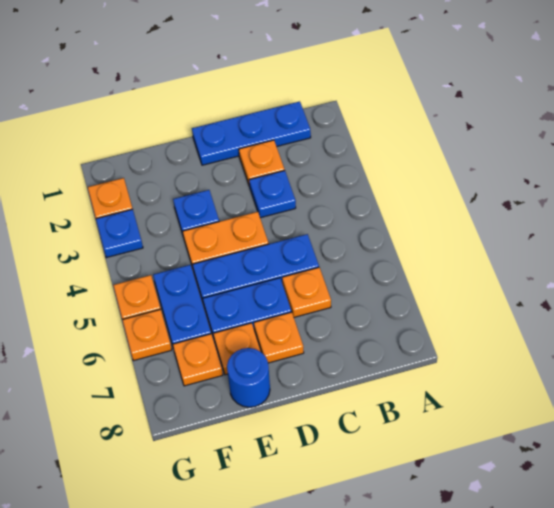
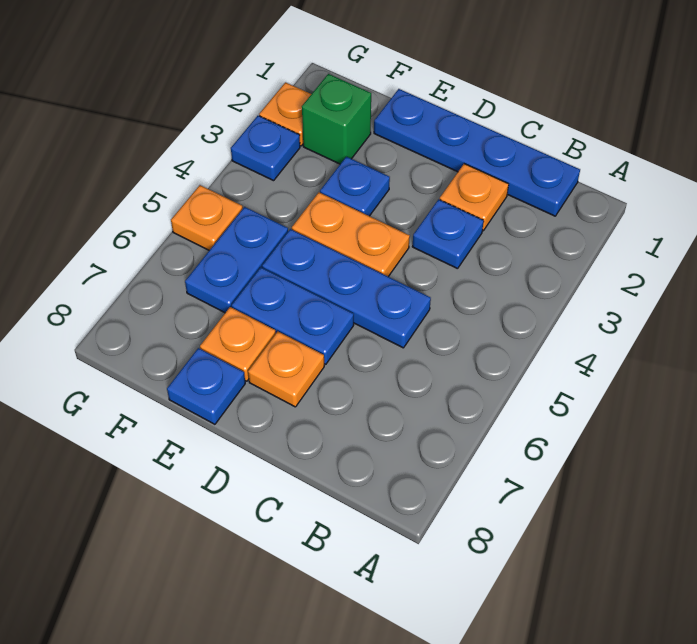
blue 1x3 plate [192,101,311,165] -> blue 1x4 plate [374,89,580,216]
orange 1x1 plate [282,267,331,317] -> none
blue 1x1 round brick [227,348,270,407] -> blue 1x1 plate [167,348,245,424]
none -> green 1x1 brick [302,74,371,164]
orange 1x1 plate [173,334,223,386] -> none
orange 1x1 plate [122,309,172,361] -> none

